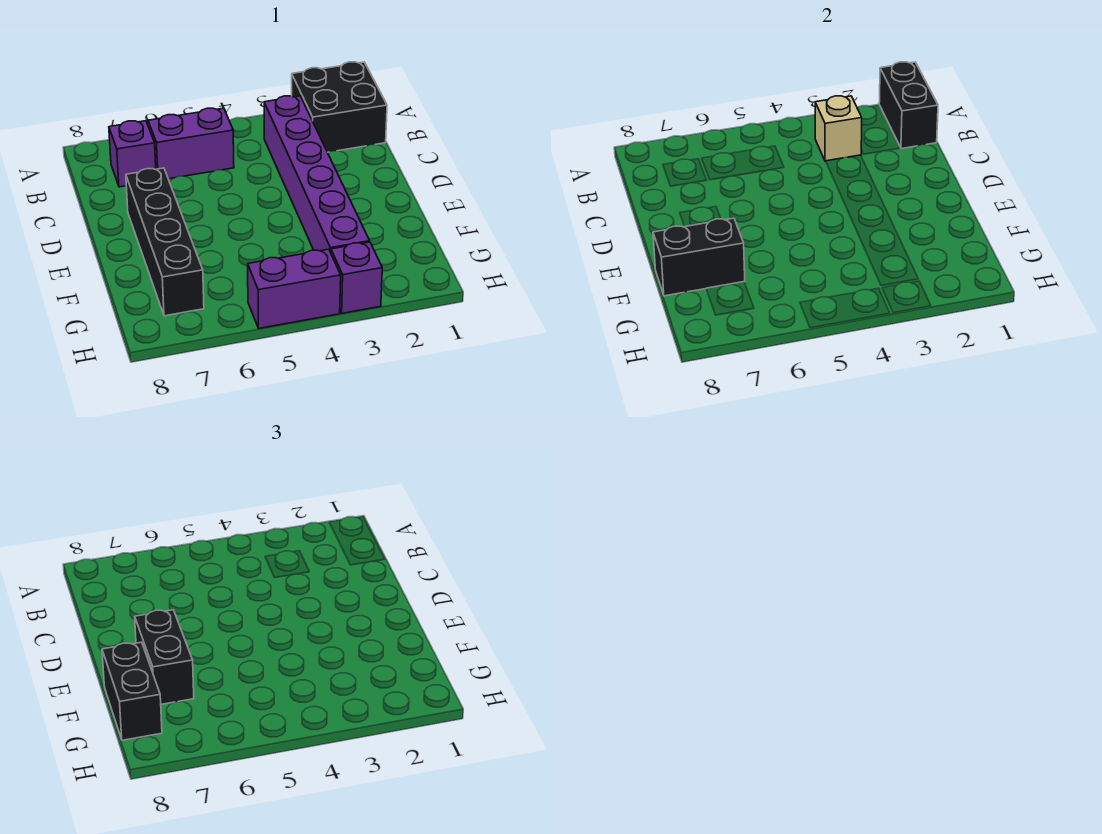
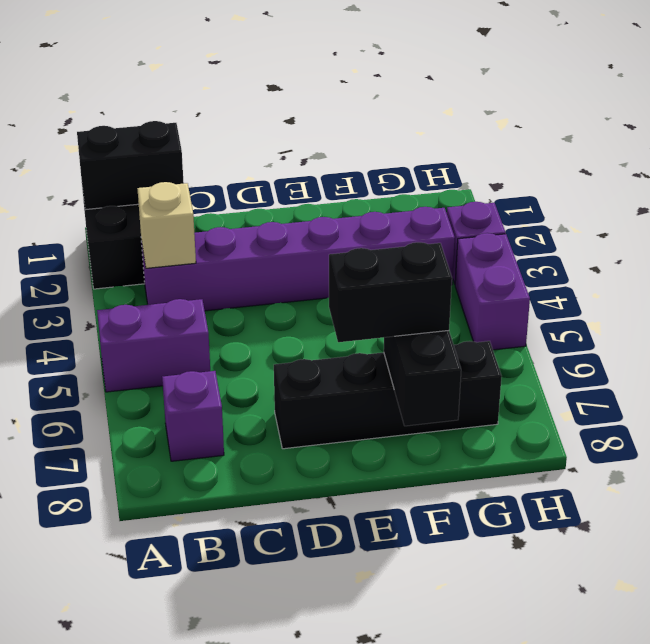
purple 1x2 brick [148,108,234,179] -> purple 1x2 brick turned to [97,299,210,392]
black 1x2 brick [102,642,162,740] -> none

